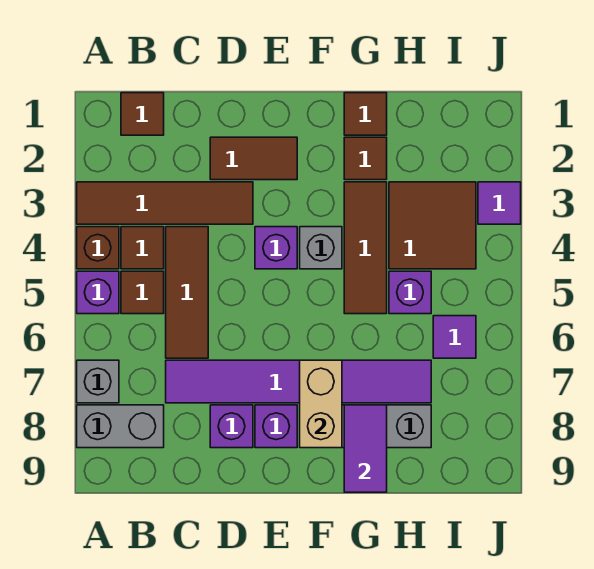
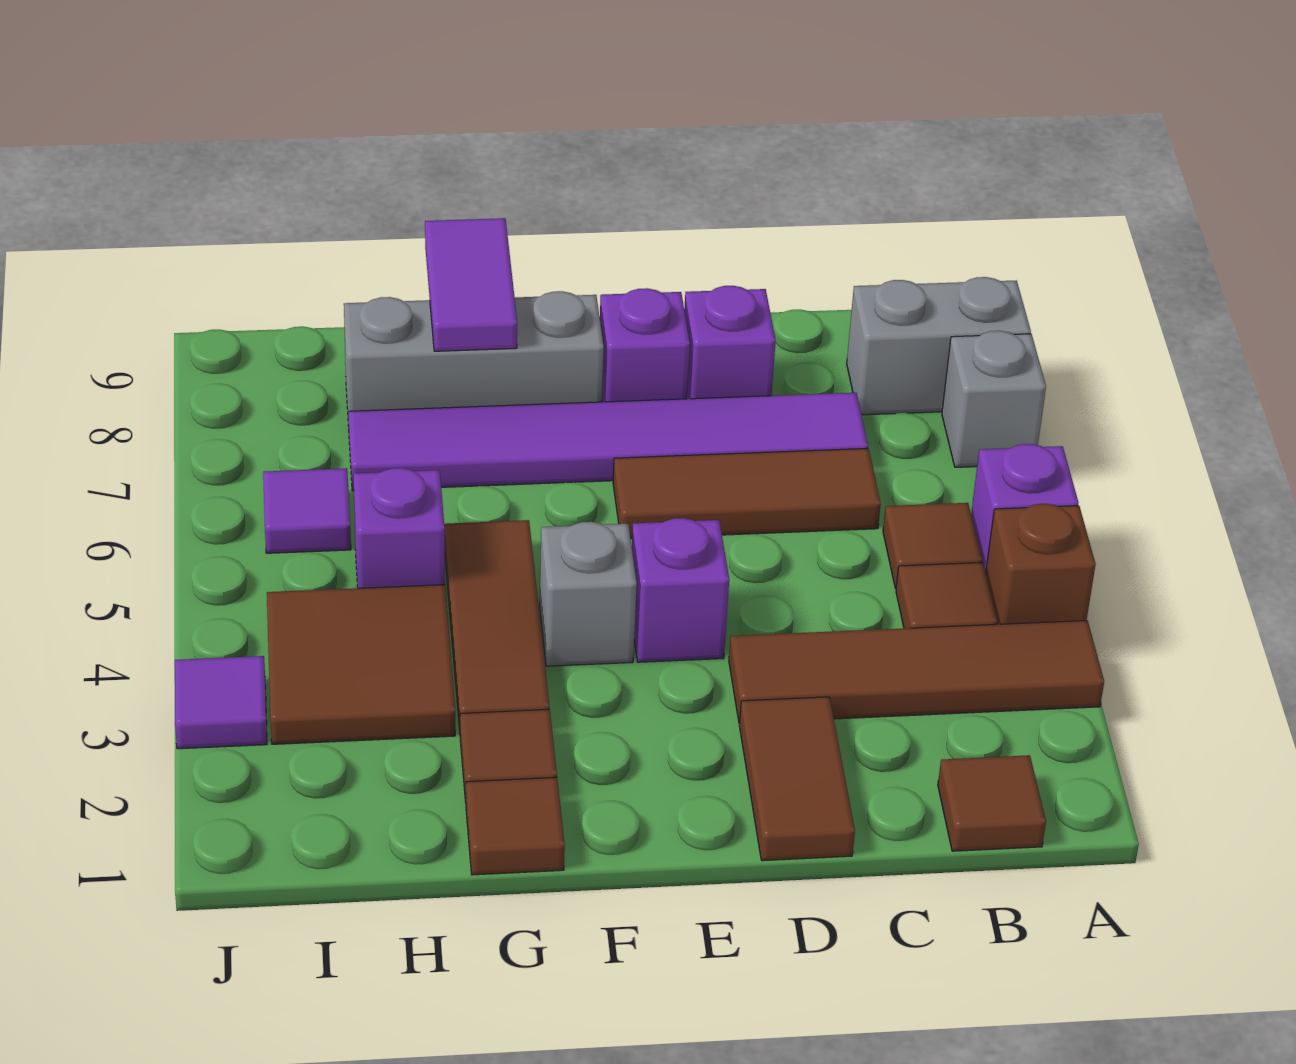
brown 1x3 tile [166,227,208,358] -> brown 1x3 tile turned to [613,448,881,539]
brown 1x2 tile [210,137,297,180] -> brown 1x2 tile turned to [739,697,855,861]
tan 1x2 brick [300,360,342,448] -> none

